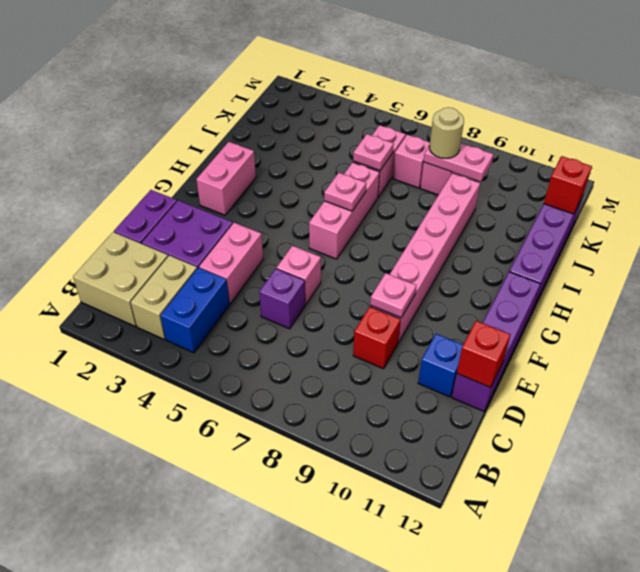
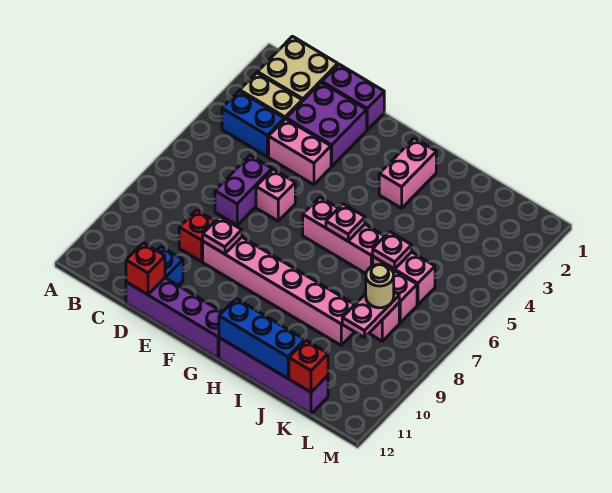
purple 1x1 brick [259,269,305,329] -> purple 1x2 brick [215,155,272,225]
pink 1x2 brick [196,142,256,215] -> pink 1x2 brick turned to [379,138,436,208]
none -> blue 1x3 brick [219,299,305,378]

